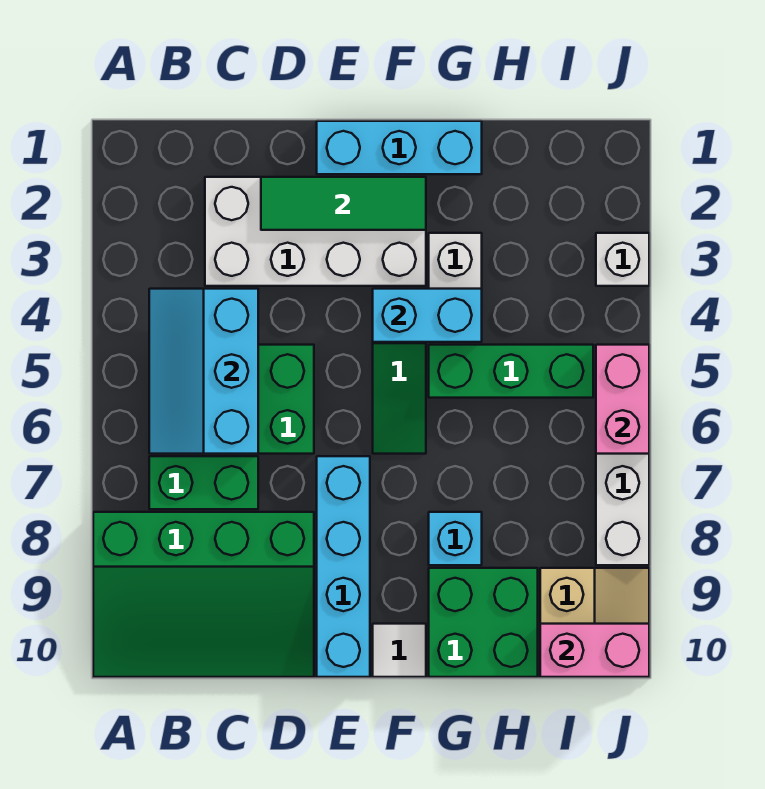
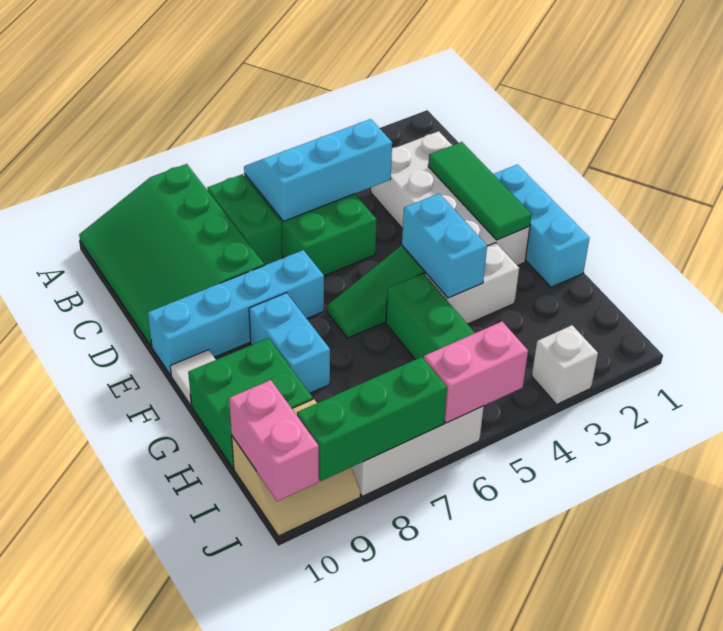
cyan 1x1 brick [429,512,482,565] -> cyan 1x2 brick [249,293,330,393]
none -> green 1x3 brick [297,357,447,481]

